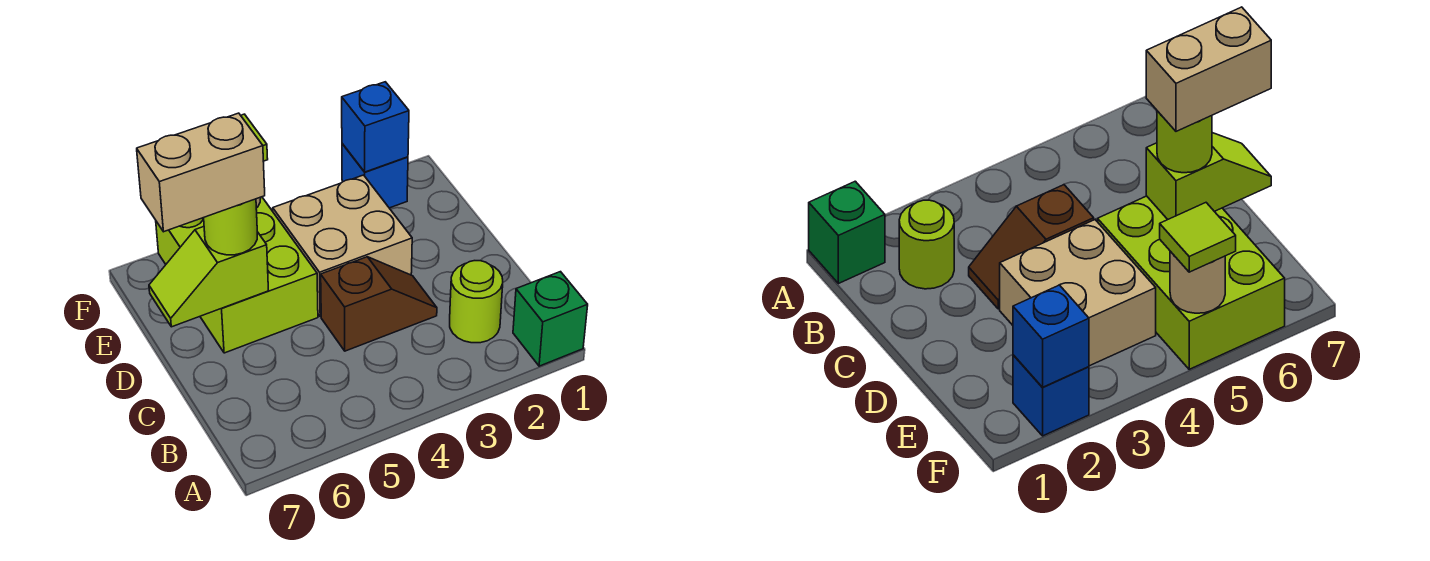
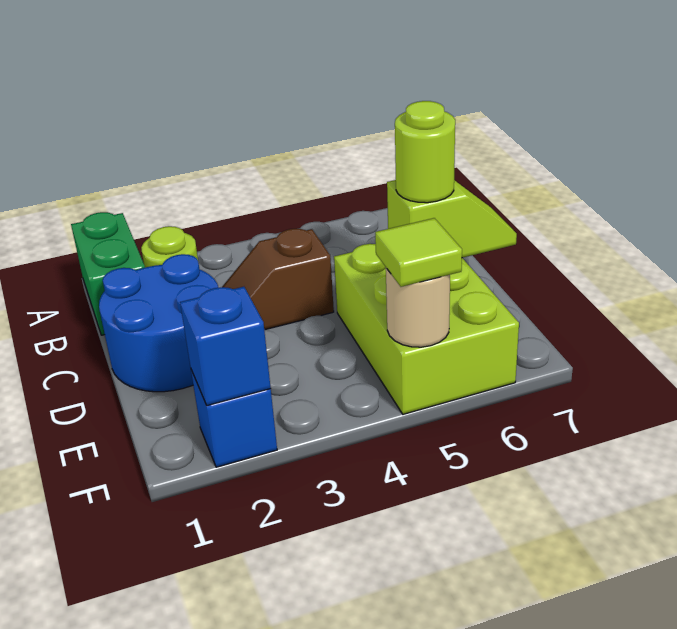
green 1x1 brick [513,272,588,366] -> green 1x2 brick [71,212,145,335]
none -> blue 2x2 round brick [99,254,219,392]
tan 2x2 brick [273,175,412,317] -> none
tan 1x2 brick [137,113,265,232] -> none

